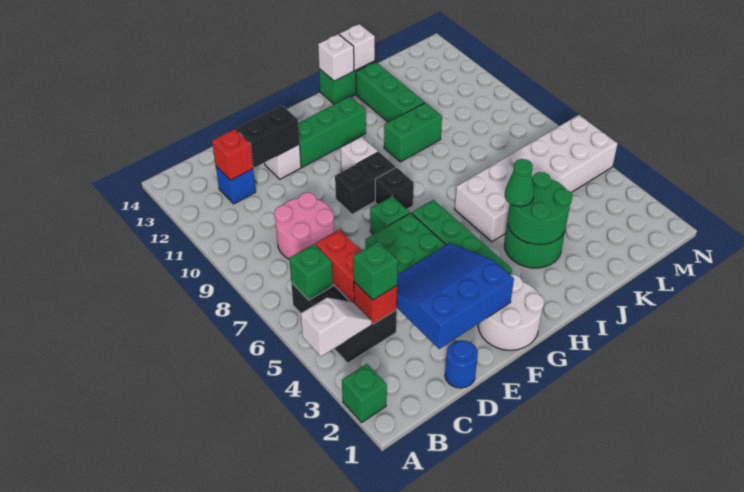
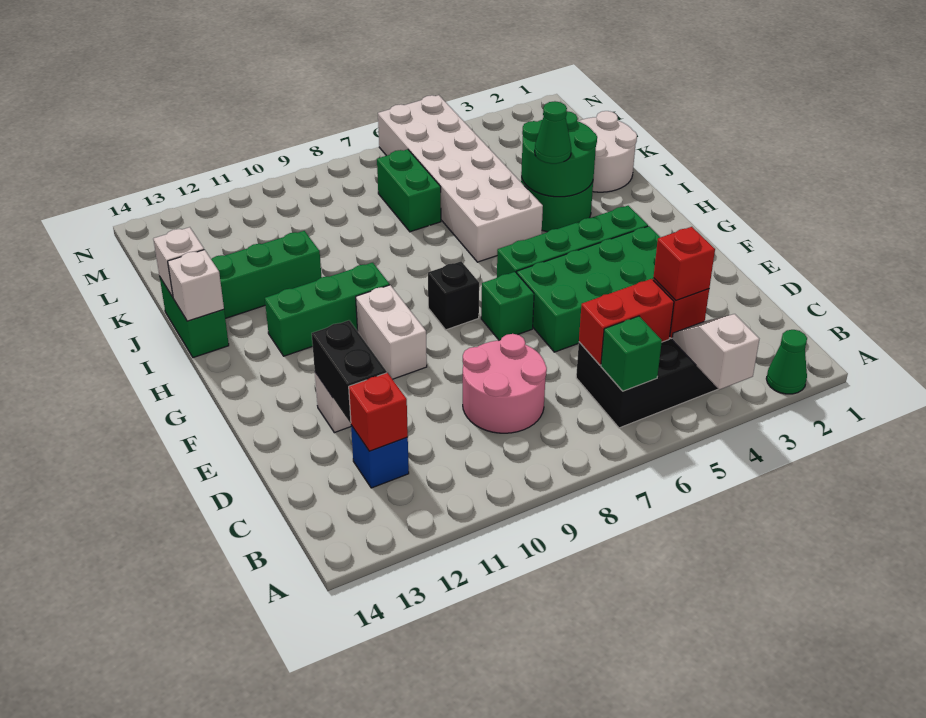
green 1x1 brick [342,364,387,422] -> green 1x1 cone [766,330,807,394]
green 1x1 brick [353,241,398,300] -> red 1x1 brick [654,227,715,301]
blue 1x1 round brick [445,340,478,388] -> none
blue 3x3 slope [397,243,514,349] -> none
white 2x2 round brick [478,274,544,350] -> white 2x2 round brick moved to [577,111,637,192]
black 1x2 brick [335,152,396,214] -> none
green 1x3 brick [298,97,366,167] -> green 1x3 brick turned to [265,263,389,356]
white 1x1 brick [341,137,378,172] -> white 1x2 brick [356,285,427,379]
green 1x2 brick [384,103,442,162] -> green 1x2 brick moved to [377,149,441,232]

